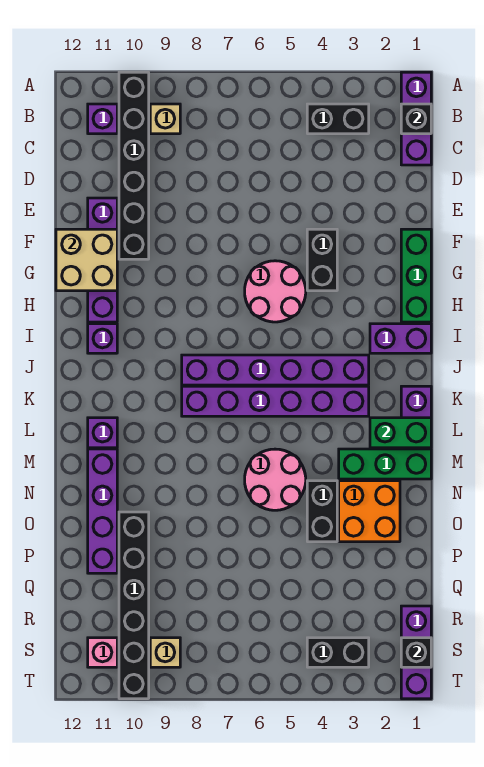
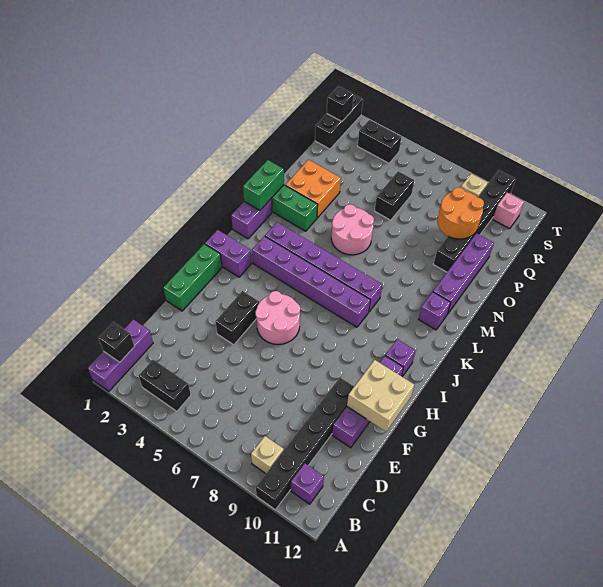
green 1x2 brick [370,418,431,448] -> green 1x2 brick turned to [243,160,284,210]
black 1x2 brick [307,481,337,542] -> black 1x2 brick moved to [375,171,414,220]
none -> orange 2x2 round brick [437,187,484,239]
purple 1x3 brick [401,606,431,699] -> black 1x3 brick [315,95,363,149]

